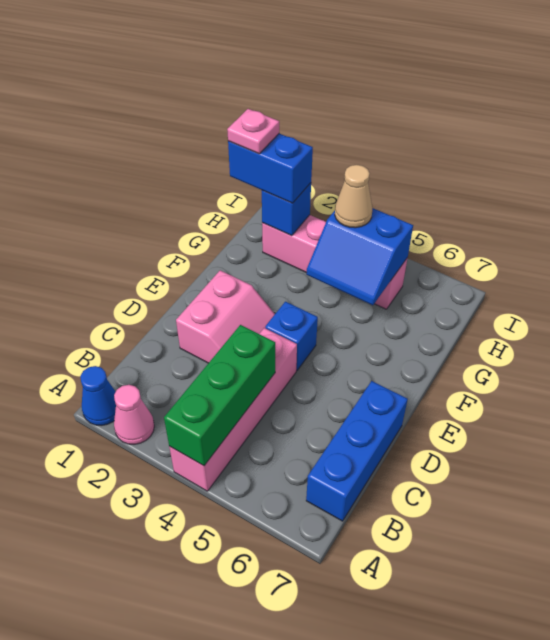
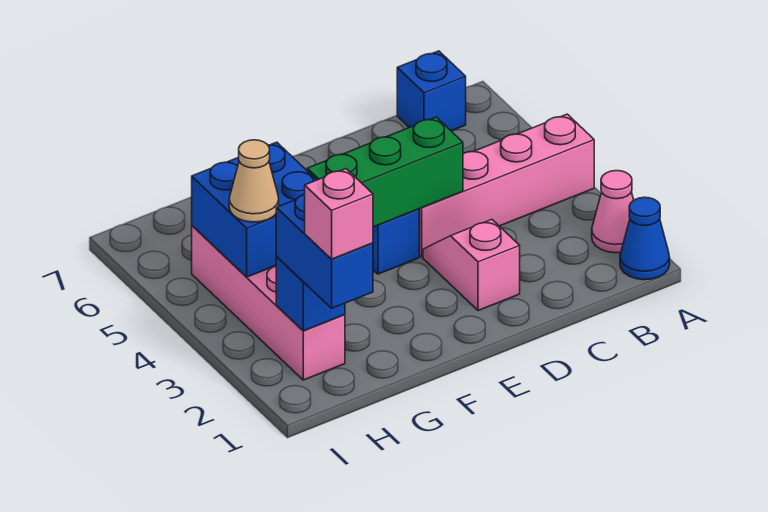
green 1x3 brick [164,325,275,466] -> green 1x3 brick moved to [307,117,463,227]
blue 1x3 brick [306,381,408,521] -> blue 1x1 brick [397,51,466,131]
pink 2x2 slope [176,270,275,363] -> pink 1x2 slope [423,219,520,311]
blue 2x2 slope [306,208,413,305] -> blue 2x2 brick [192,142,316,277]
pink 1x1 plate [227,109,279,154] -> pink 1x1 brick [305,169,373,259]

